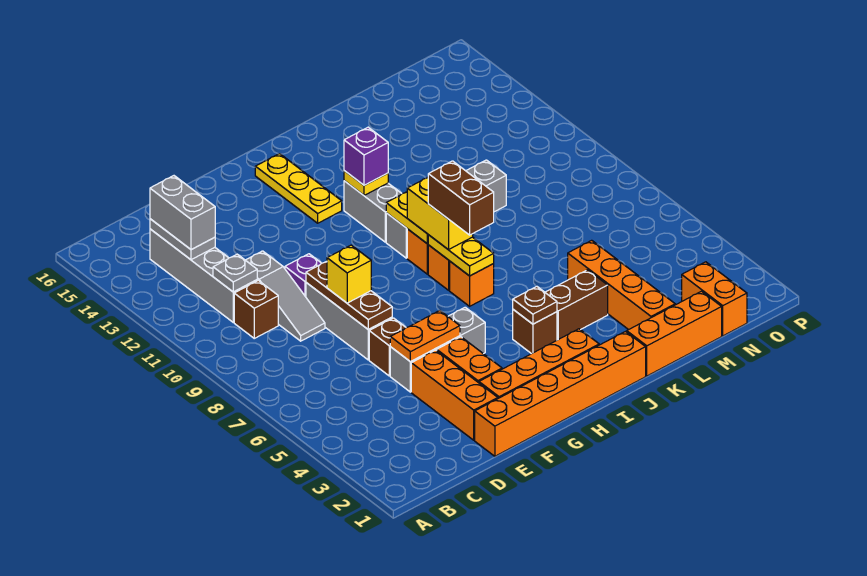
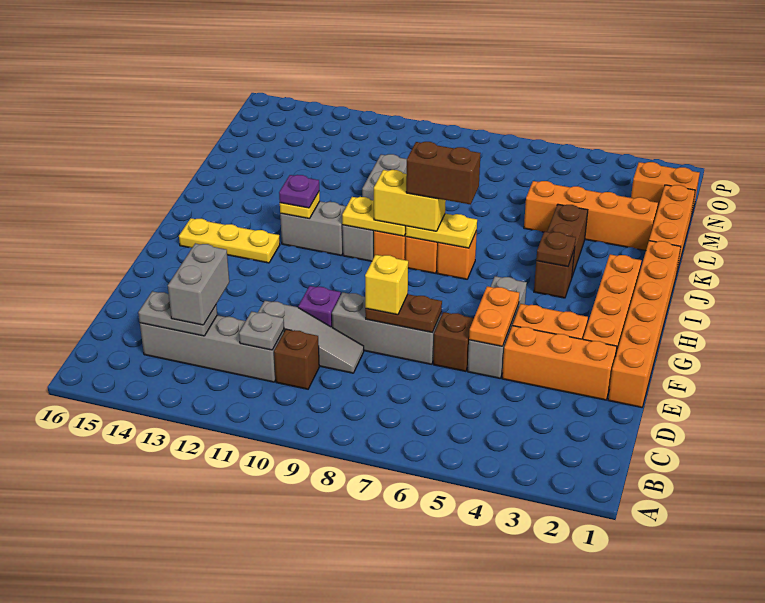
grey 1x2 brick [150,176,215,250] -> grey 1x2 brick turned to [168,243,229,325]
brown 1x3 plate [306,261,392,329] -> brown 1x2 plate [365,294,442,333]
purple 1x1 brick [344,127,388,185] -> purple 1x1 plate [279,175,319,208]

